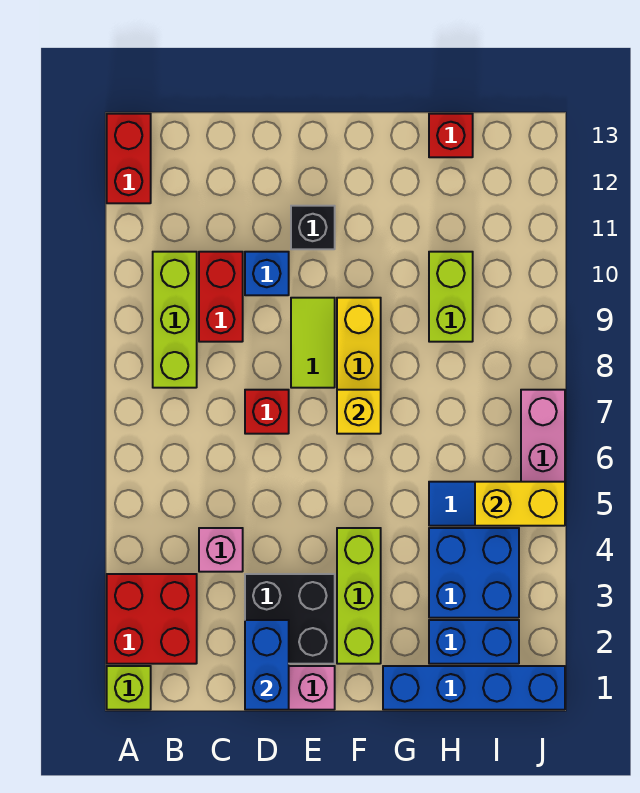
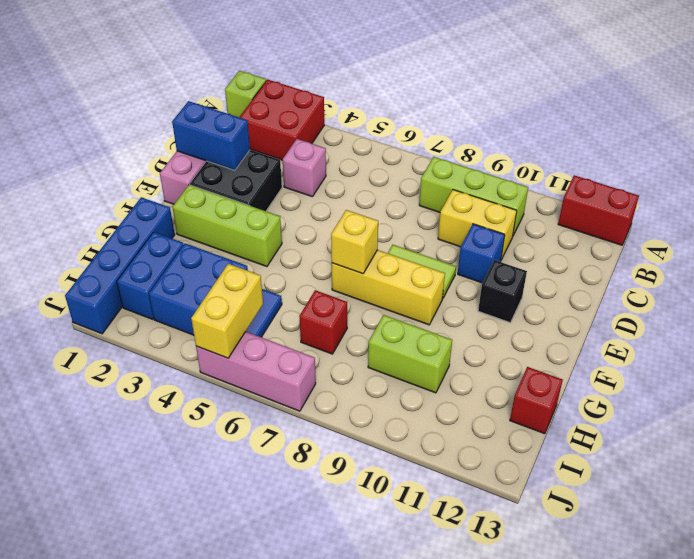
red 1x2 brick [199,252,243,342] -> yellow 1x2 brick [438,190,517,260]
red 1x1 brick [245,390,289,434] -> red 1x1 brick moved to [299,290,347,354]

